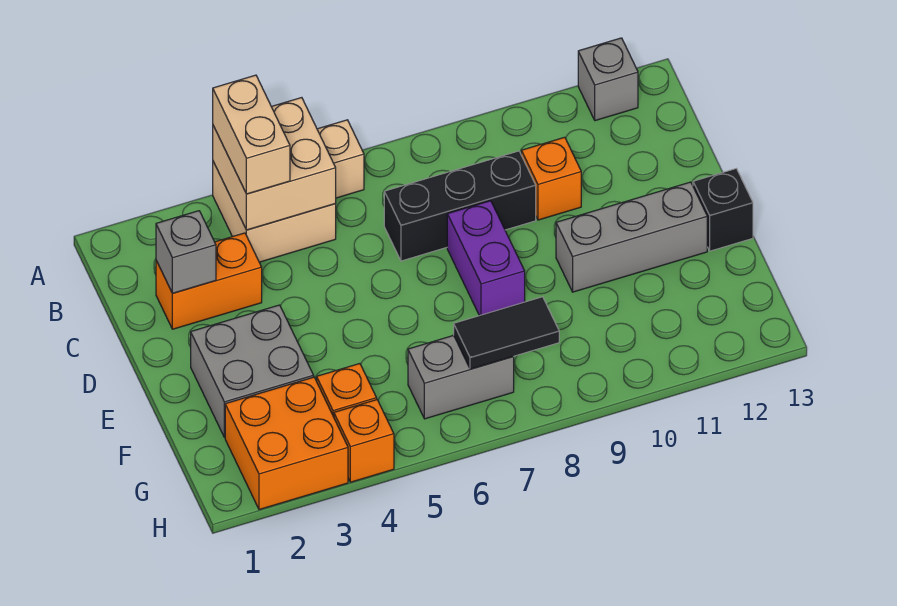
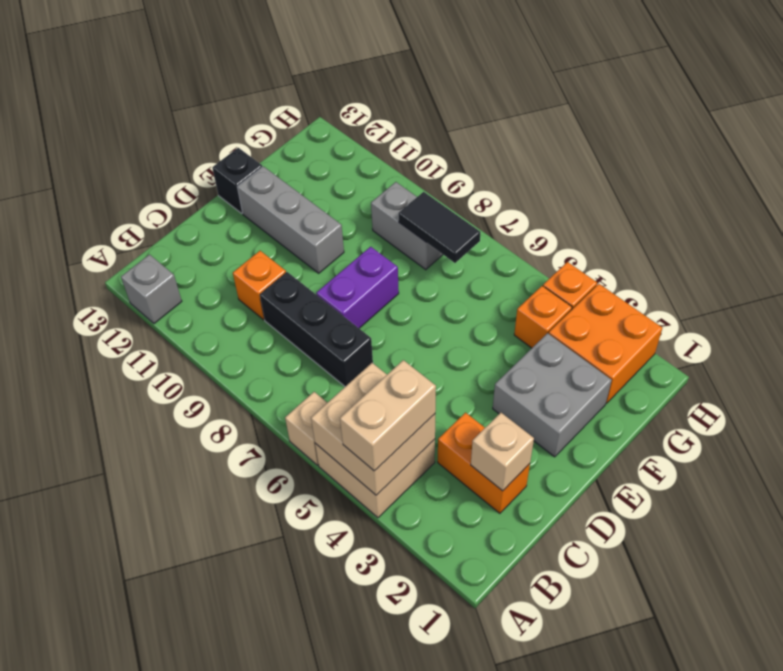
grey 1x1 brick [156,211,216,293] -> tan 1x1 brick [471,413,534,491]
grey 1x2 brick [408,335,514,419] -> grey 1x2 brick moved to [371,182,443,270]

